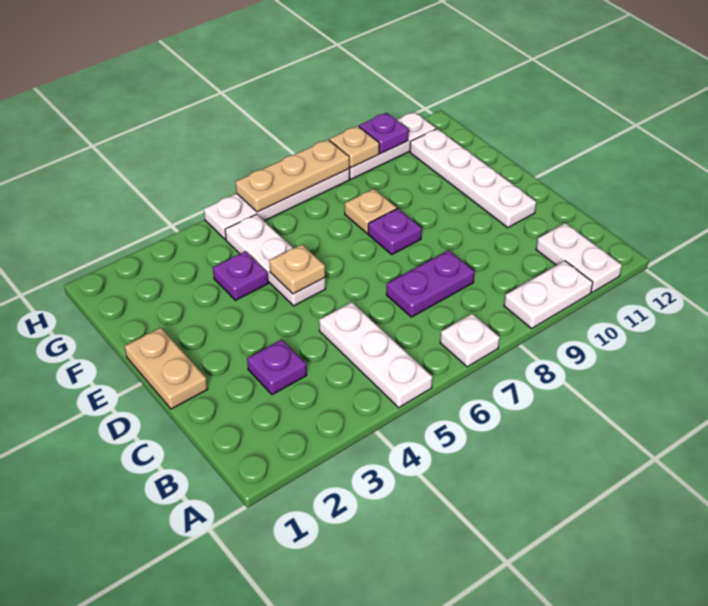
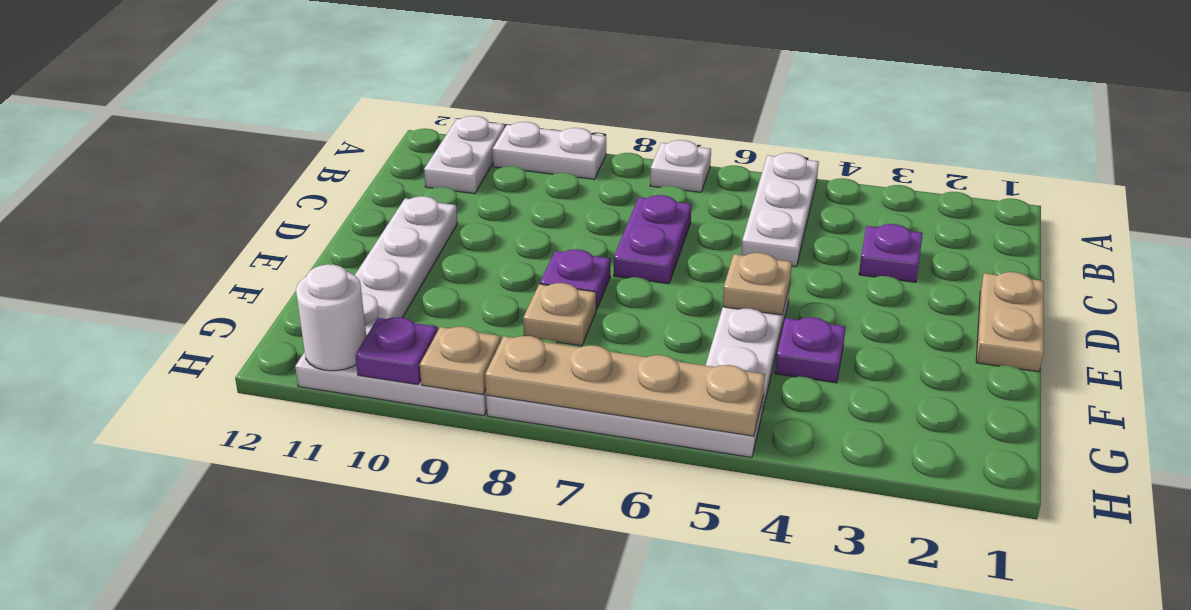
purple 1x2 plate [386,250,475,317] -> purple 1x2 plate turned to [614,195,692,284]
tan 1x3 plate [236,140,349,212] -> tan 1x4 plate [485,336,765,436]
none -> white 1x1 round brick [296,264,366,371]

